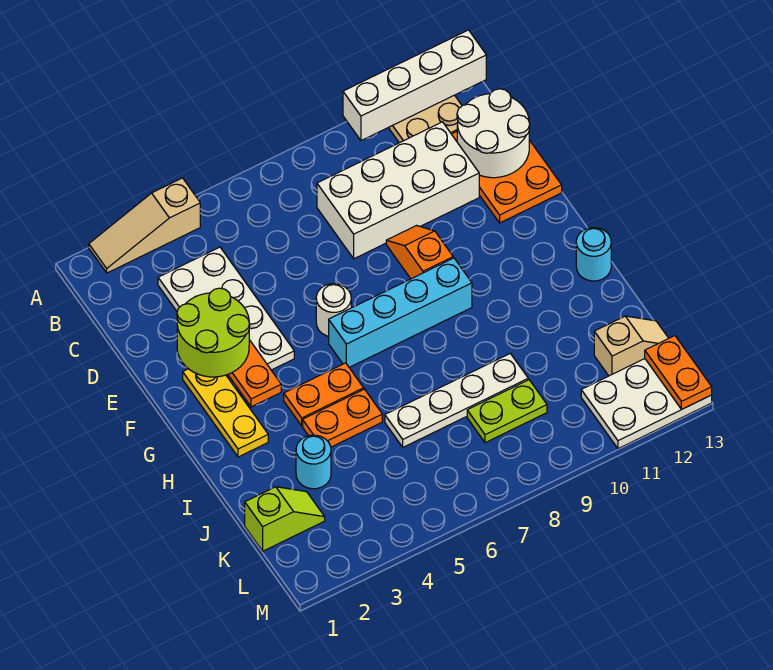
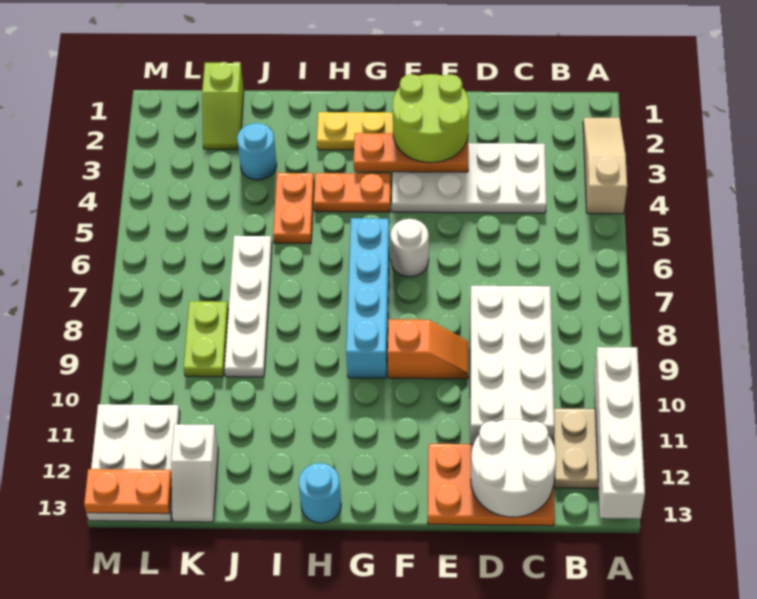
orange 1x2 plate [284,363,364,426] -> orange 1x2 plate turned to [314,173,391,212]
tan 1x2 slope [594,316,669,376] -> white 1x2 slope [171,424,218,522]

